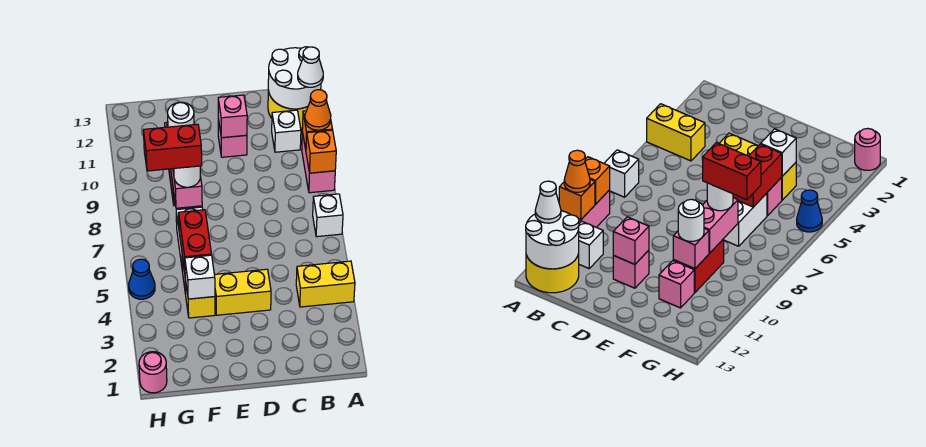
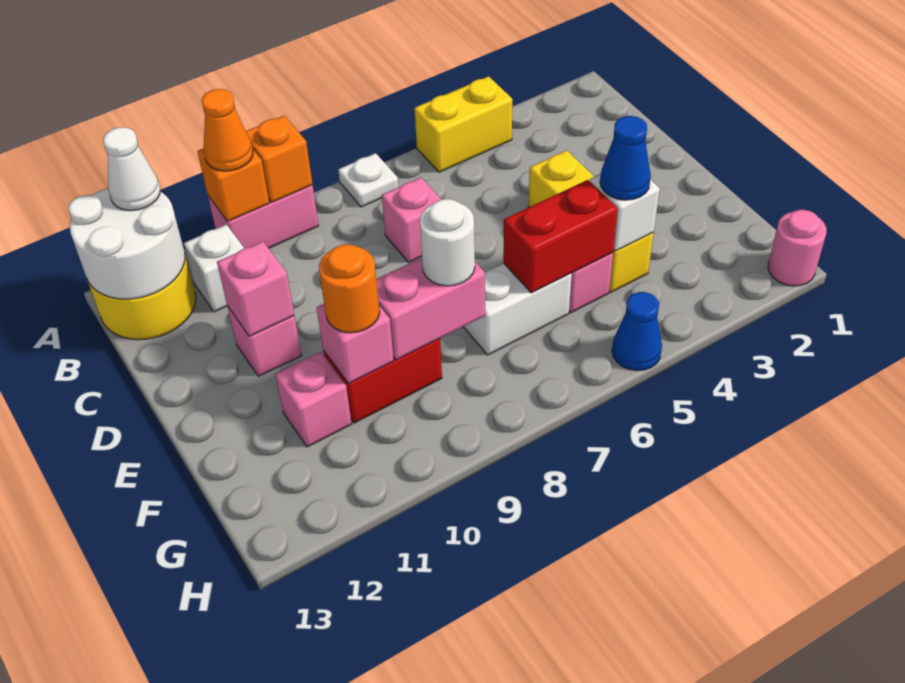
yellow 1x2 brick [296,261,355,307] -> yellow 1x2 brick turned to [415,76,512,172]
white 1x1 brick [313,194,343,237] -> white 1x1 plate [338,153,398,207]
none -> pink 1x1 brick [382,178,442,263]
none -> blue 1x1 cone [600,116,651,200]
red 1x2 brick [143,124,202,171] -> none
white 1x1 round brick [168,102,194,127] -> orange 1x1 round brick [319,244,380,333]

